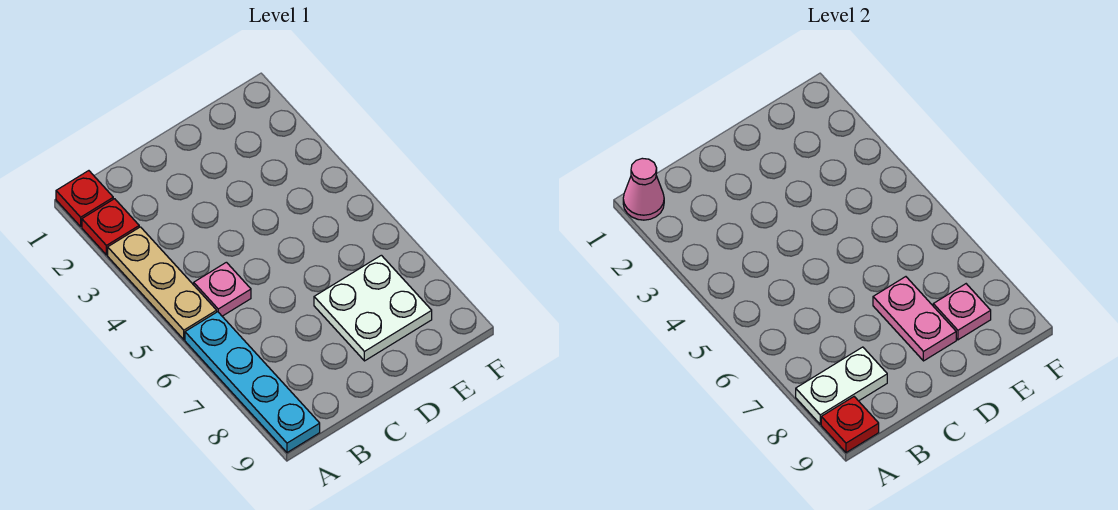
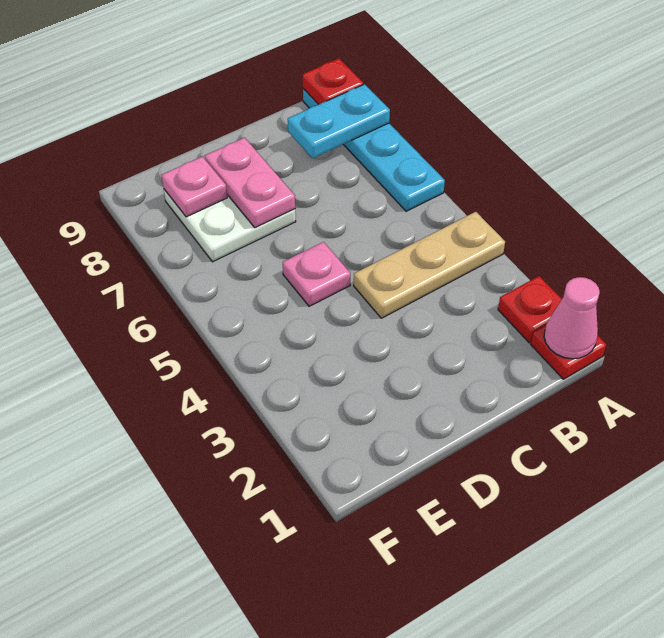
tan 1x3 plate [108,227,217,340] -> tan 1x3 plate turned to [354,212,505,318]
white 1x2 plate [796,347,887,424] -> cyan 1x2 plate [288,84,390,158]
pink 1x1 plate [194,262,251,316] -> pink 1x1 plate moved to [283,242,350,306]

